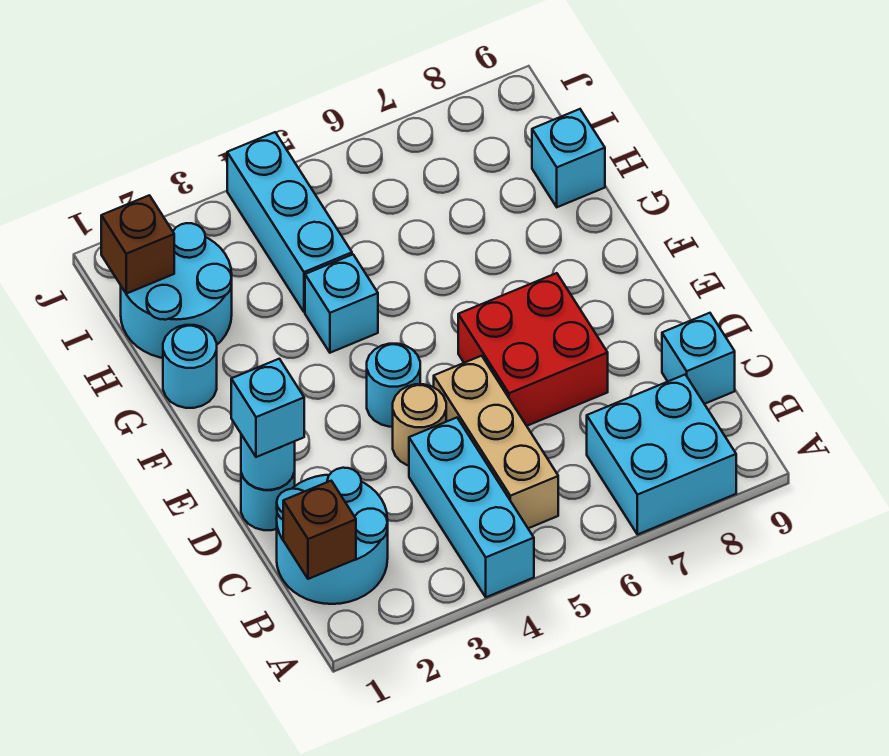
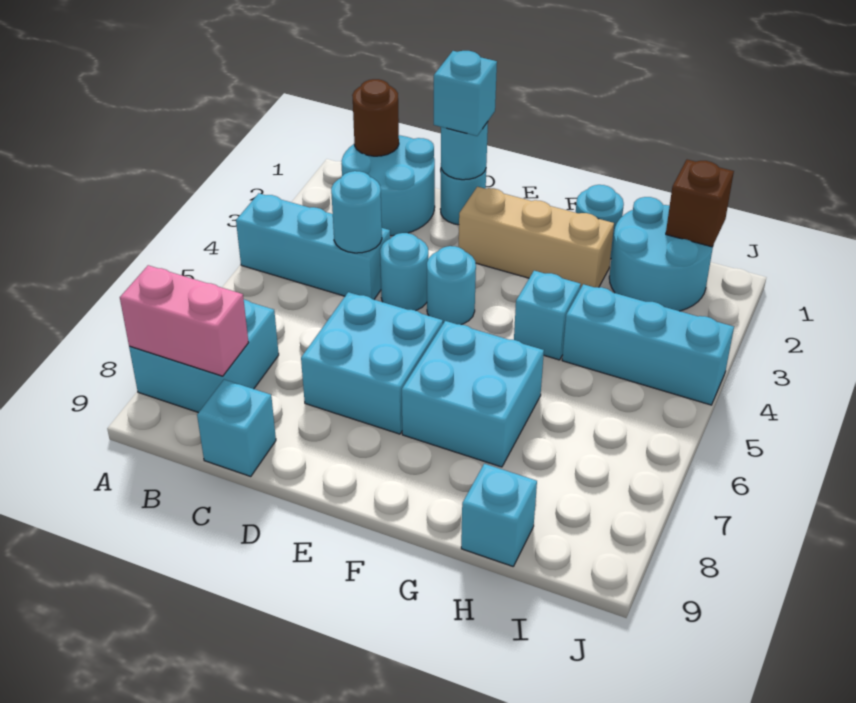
none -> pink 1x2 brick [120,265,248,376]
brown 1x1 brick [283,481,356,579] -> brown 1x1 round brick [352,79,399,156]
tan 1x3 brick [434,356,558,528] -> tan 1x3 brick moved to [459,187,614,289]
none -> cyan 1x1 round brick [331,171,382,253]
tan 1x1 round brick [393,384,446,466] -> cyan 1x1 round brick [380,233,428,311]
red 2x2 brick [458,273,608,426] -> cyan 2x2 brick [301,292,443,434]
none -> cyan 2x2 brick [402,321,544,467]

